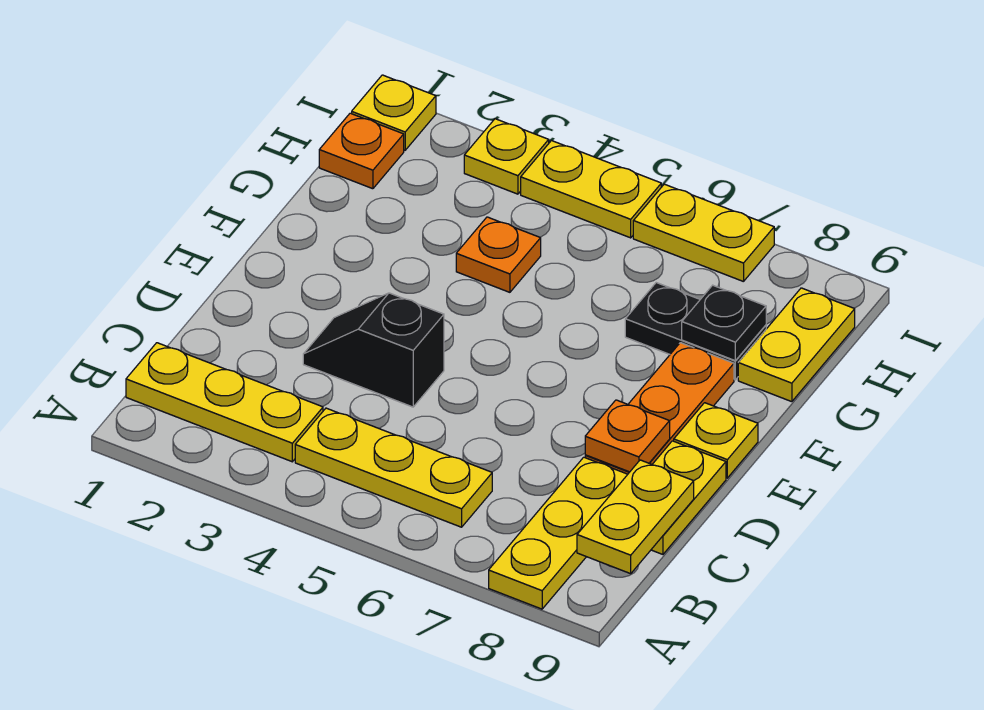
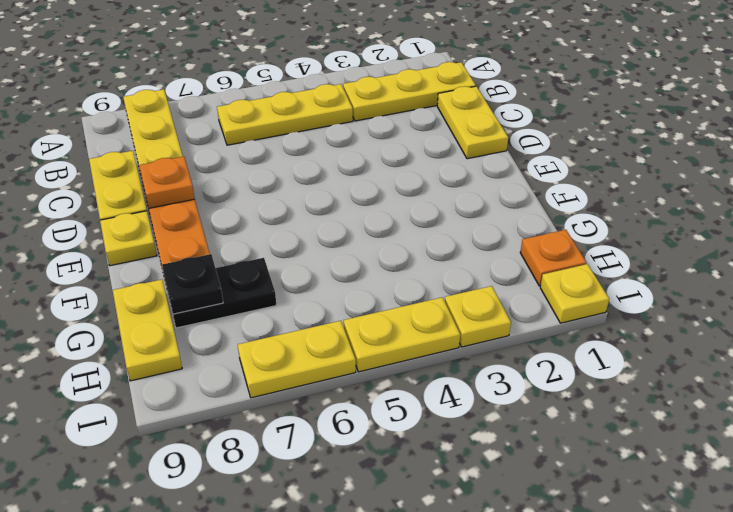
yellow 1x2 plate [577,460,694,574] -> yellow 1x2 plate moved to [437,86,508,159]
black 1x2 slope [303,293,444,407] -> none
orange 1x1 plate [456,217,541,292] -> none

